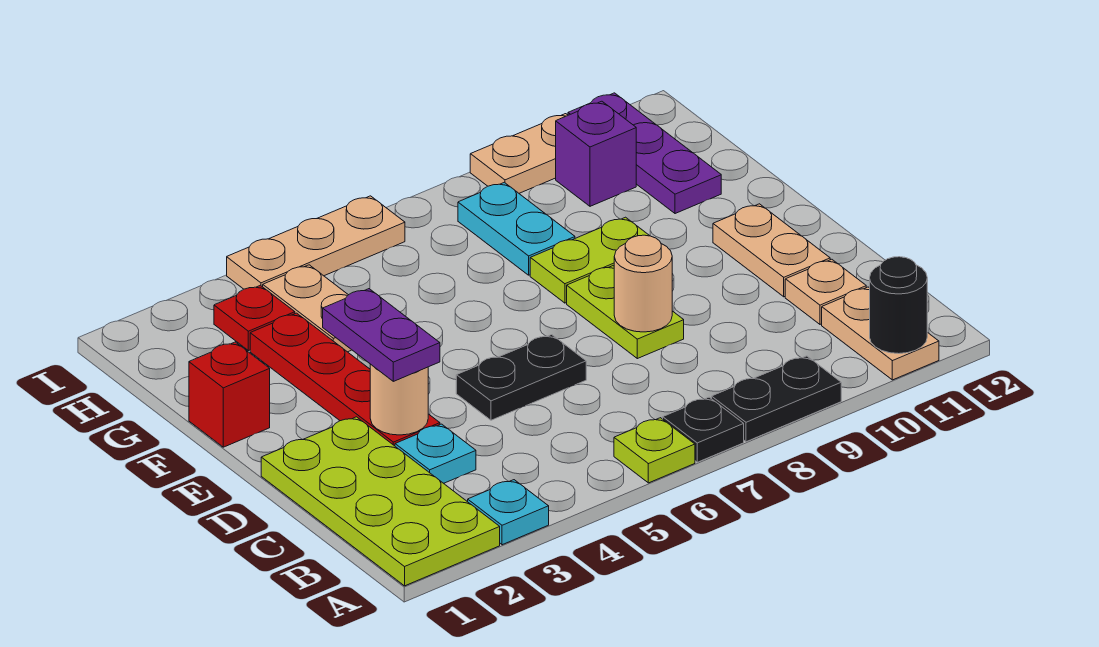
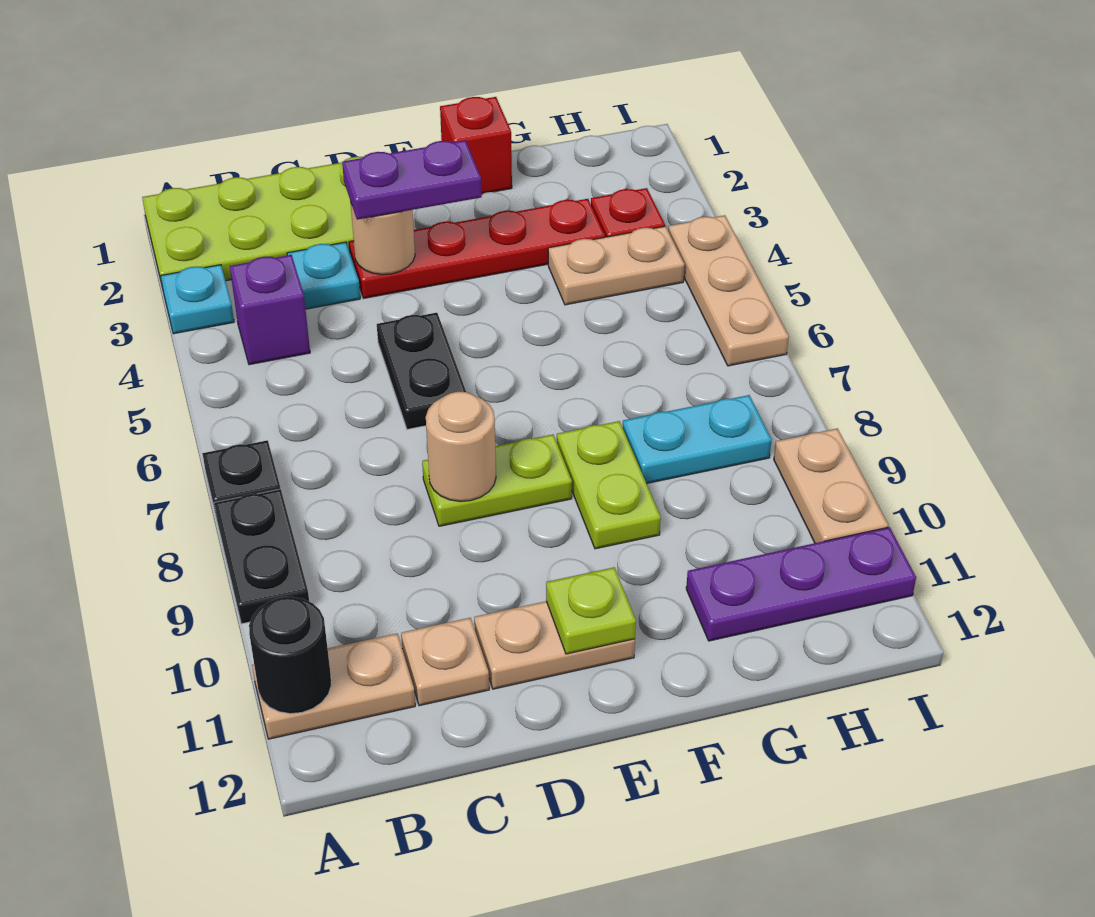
lime 1x1 plate [614,418,695,483] -> lime 1x1 plate moved to [546,567,636,654]
purple 1x1 brick [556,101,636,206] -> purple 1x1 brick moved to [230,255,310,365]

